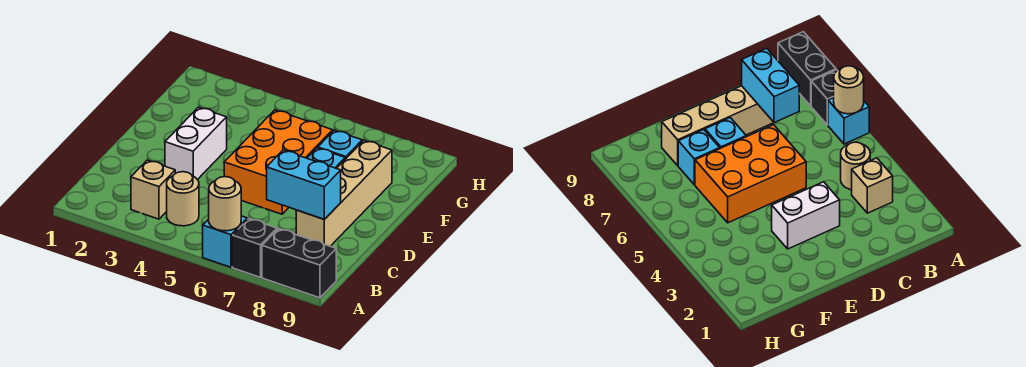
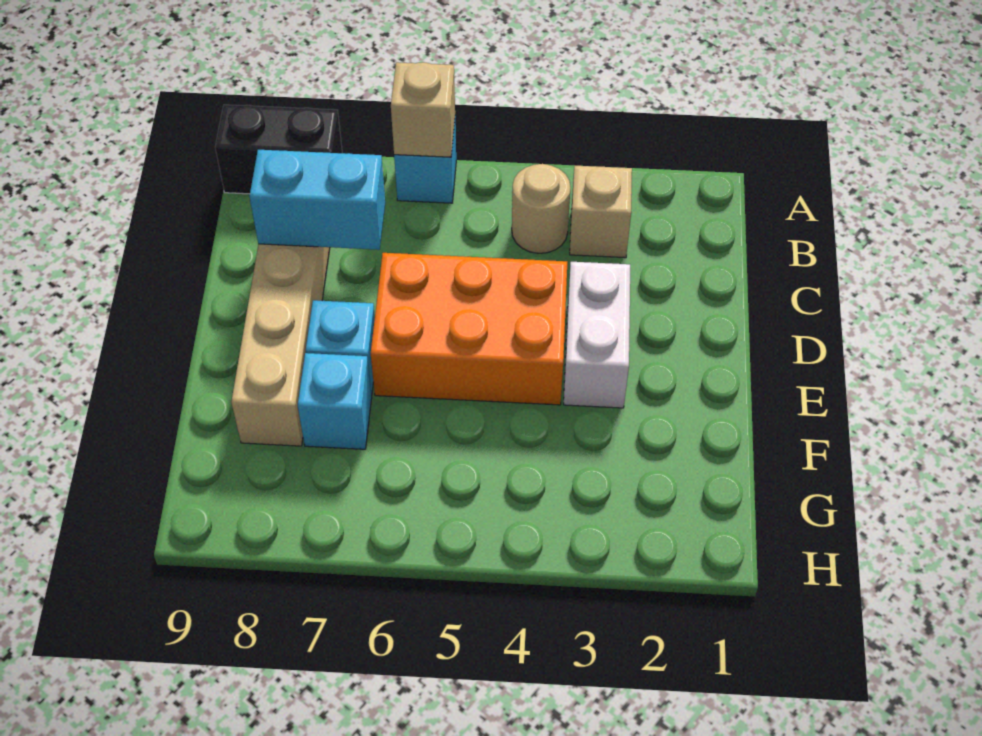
tan 1x1 round brick [209,177,241,231] -> tan 1x1 brick [391,62,455,157]
black 1x1 brick [232,219,277,277] -> none
orange 2x3 brick [224,110,333,214] -> orange 2x3 brick turned to [371,253,567,405]

